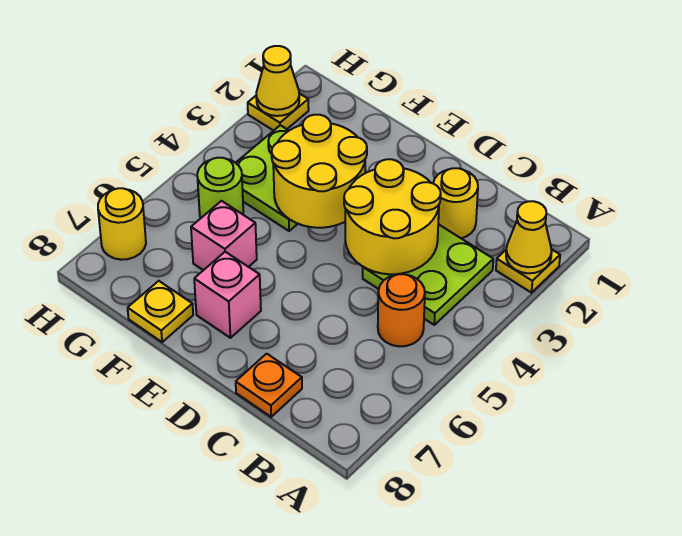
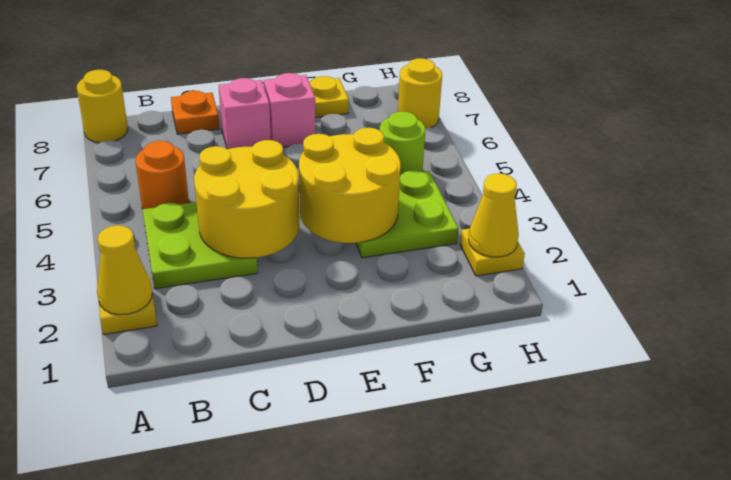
yellow 1x1 round brick [433,168,478,238] -> yellow 1x1 round brick moved to [77,70,128,143]
pink 1x1 brick [191,201,257,270] -> pink 1x1 brick moved to [219,78,271,149]

